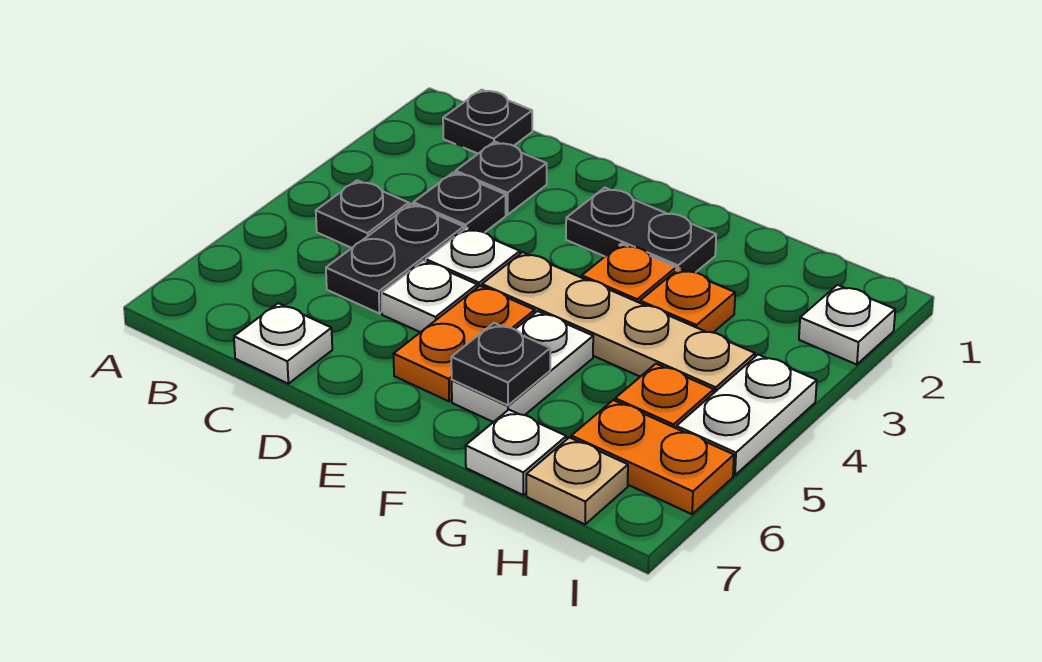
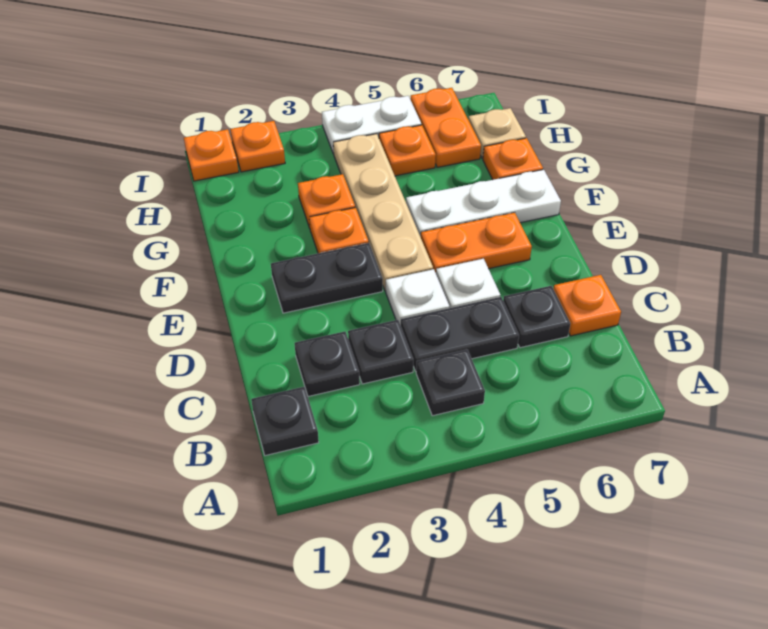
white 1x1 plate [234,303,332,384] -> orange 1x1 plate [553,275,621,336]
black 1x2 plate [566,188,716,272] -> black 1x2 plate turned to [271,243,383,313]
white 1x2 plate [452,311,593,422] -> white 1x3 plate [406,170,561,237]
black 1x1 plate [451,323,550,405] -> black 1x1 plate moved to [503,286,570,348]
white 1x1 plate [466,410,566,495] -> orange 1x1 plate [483,138,543,180]
none -> orange 1x1 plate [184,129,239,181]
white 1x1 plate [799,285,895,365] -> orange 1x1 plate [230,121,285,172]

